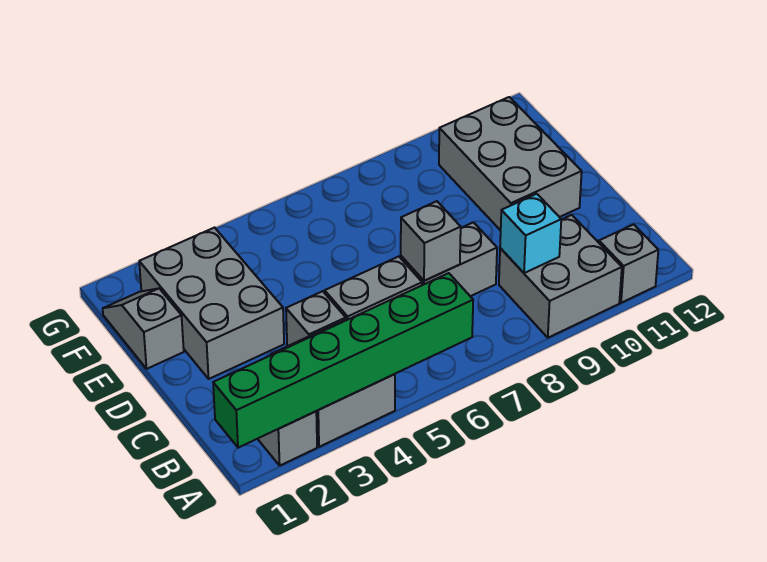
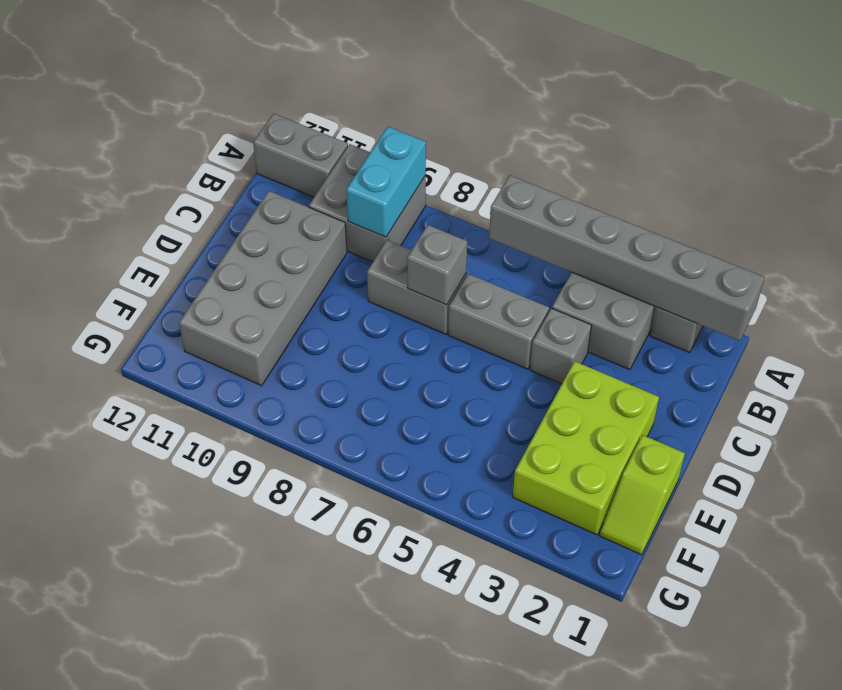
green 1x6 brick [213,273,473,448] -> grey 1x6 brick [489,175,765,341]
grey 1x1 brick [599,224,658,303] -> grey 1x2 brick [253,113,348,197]
cyan 1x1 brick [500,194,561,273] -> cyan 1x2 brick [346,127,426,237]
grey 2x3 brick [139,228,284,379] -> lime 2x3 brick [513,361,659,535]
grey 2x3 brick [439,97,582,231] -> grey 2x4 brick [179,191,347,386]
grey 1x2 slope [103,288,184,369] -> lime 1x2 slope [600,435,685,555]

